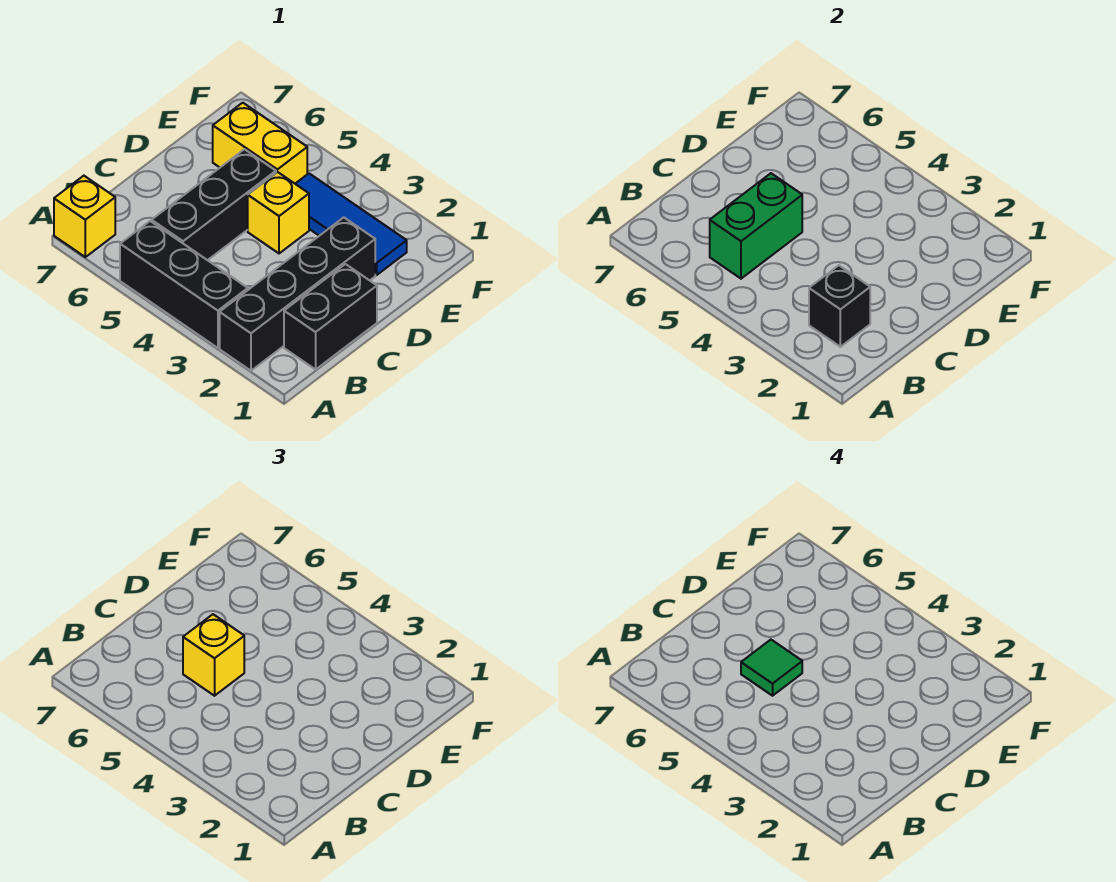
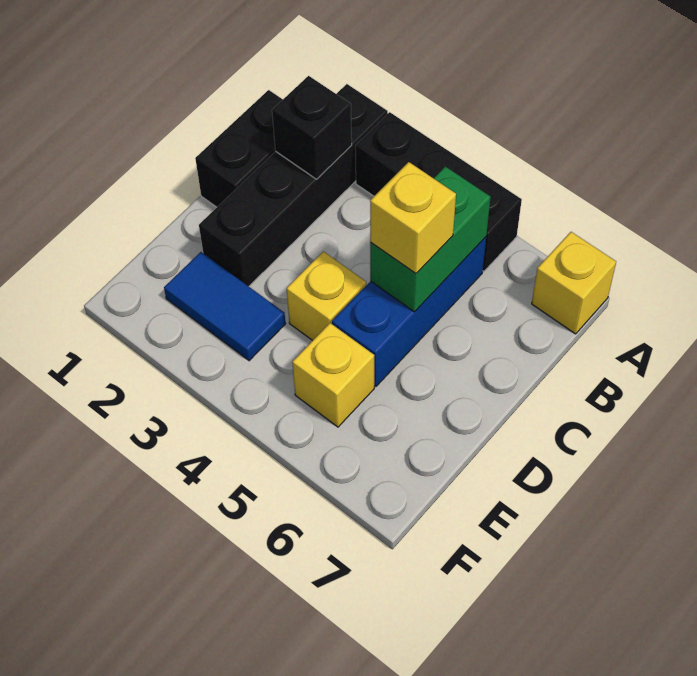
black 1x3 brick [152,149,276,260] -> blue 1x3 brick [332,237,486,387]
green 1x1 tile [741,640,802,696] -> none
blue 1x3 tile [295,174,407,275] -> blue 1x2 tile [164,252,286,361]
yellow 1x2 brick [213,103,307,183] -> yellow 1x1 brick [292,323,374,427]

